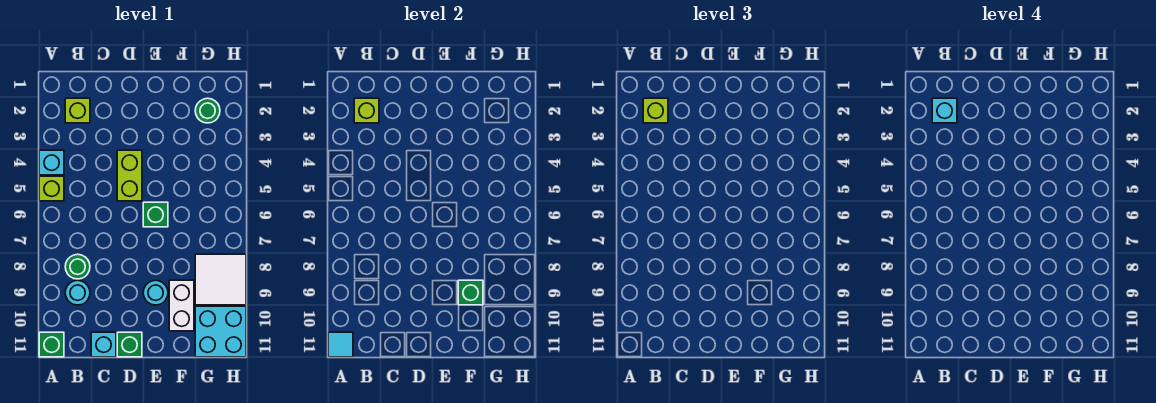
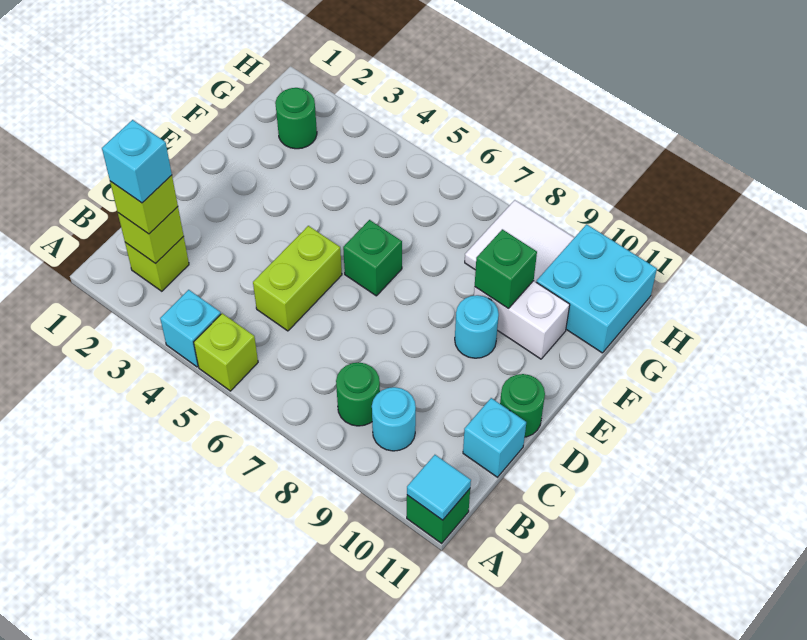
lime 1x2 brick [117,150,142,201] -> lime 1x2 brick turned to [253,226,342,331]
green 1x1 brick [117,332,142,357] -> green 1x1 round brick [500,374,545,437]

